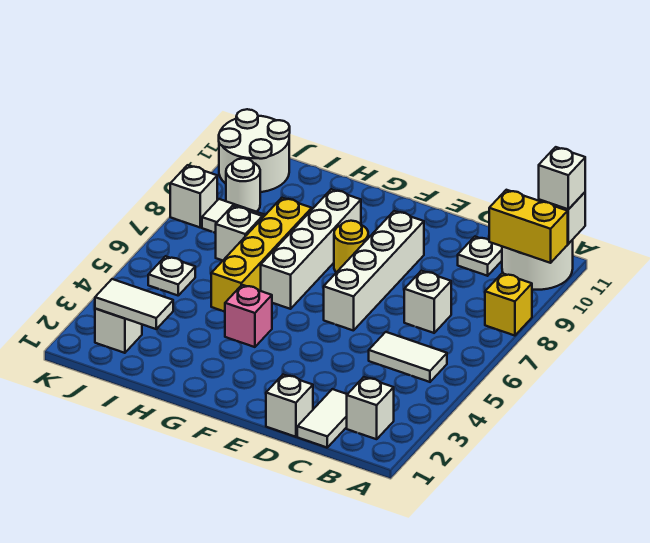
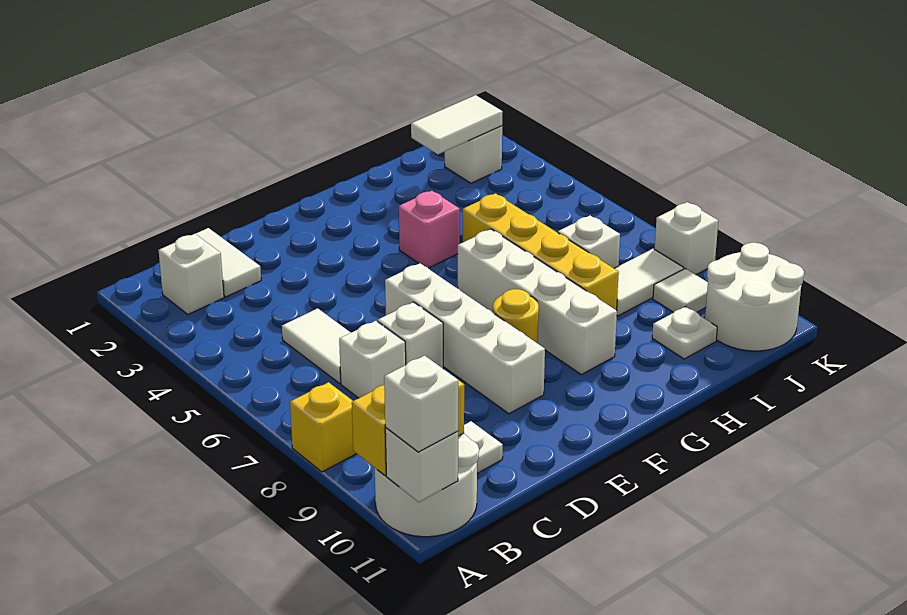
white 1x2 tile [369,332,447,382] -> white 1x2 tile turned to [282,308,351,383]
white 1x1 brick [266,375,313,437] -> white 1x1 brick moved to [378,302,443,368]
white 1x1 plate [148,256,195,295] -> white 1x1 plate moved to [652,307,717,359]
white 1x1 round brick [226,158,260,212] -> white 1x1 tile [653,269,708,312]

